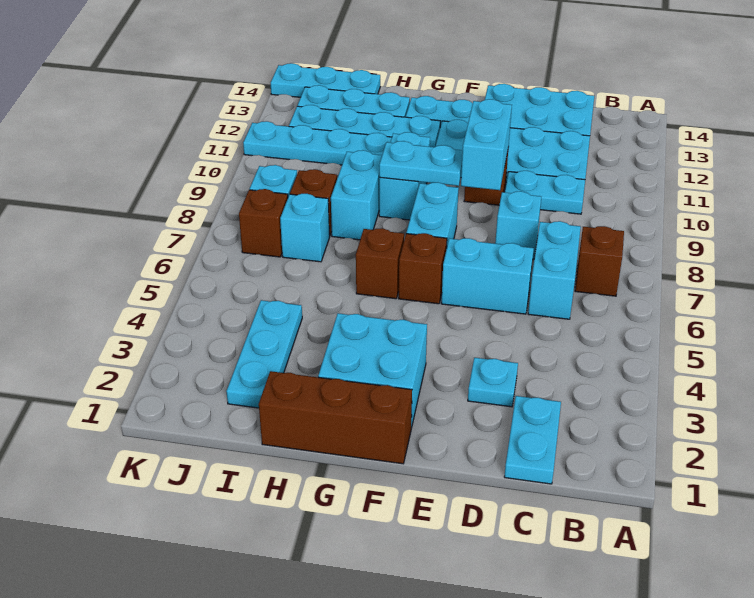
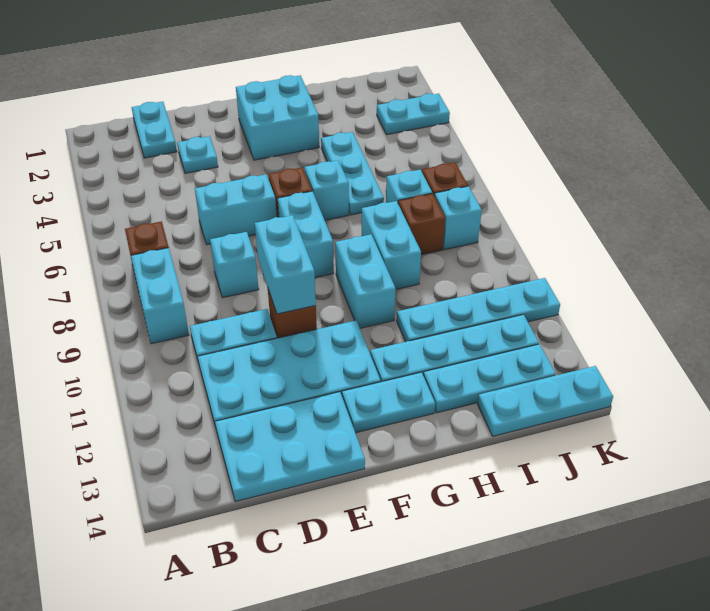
cyan 1x2 brick [528,221,581,319] -> cyan 1x2 brick moved to [131,248,189,344]
brown 1x3 brick [259,371,412,464] -> none
cyan 1x2 plate [379,141,463,186] -> cyan 1x2 plate moved to [377,93,450,135]
brown 1x1 brick [356,228,404,299] -> cyan 1x1 brick [305,160,349,220]
cyan 1x3 plate [226,300,302,408] -> cyan 1x3 plate moved to [321,132,384,215]

